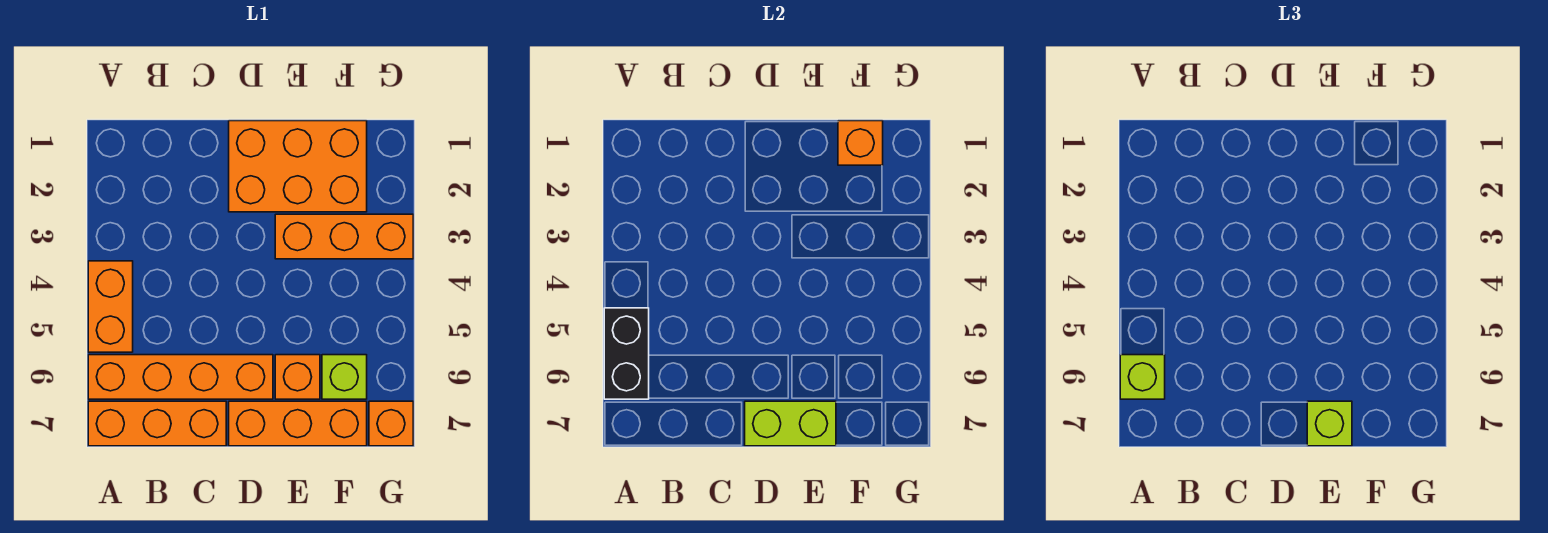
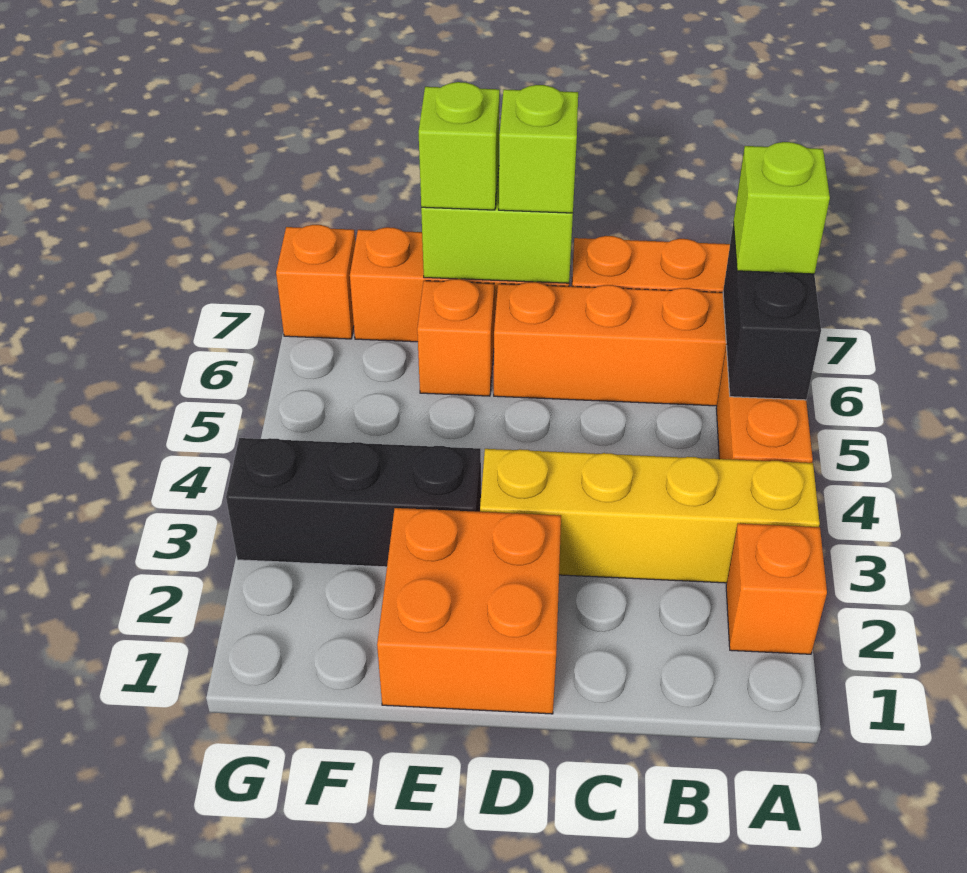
none -> yellow 1x4 brick [480,449,820,583]
orange 2x3 brick [229,121,367,212] -> orange 2x2 brick [377,508,561,714]
orange 1x3 brick [275,214,413,259] -> black 1x3 brick [226,438,481,567]
orange 1x1 brick [838,121,883,165] -> orange 1x1 brick moved to [726,524,827,654]
lime 1x1 brick [322,355,367,399] -> lime 1x1 brick moved to [499,85,578,213]

